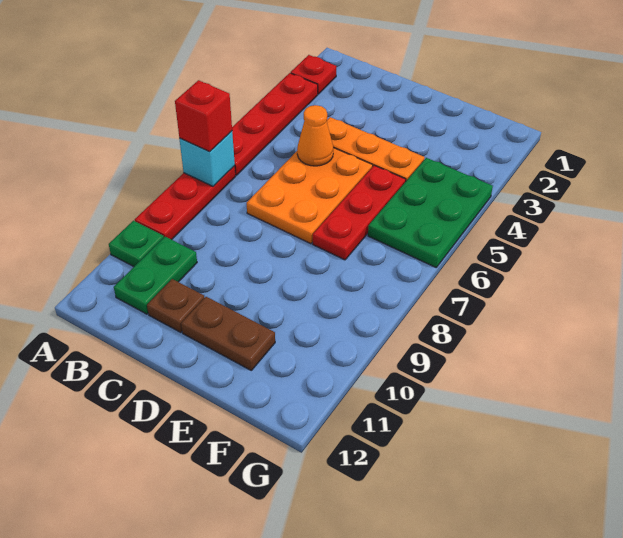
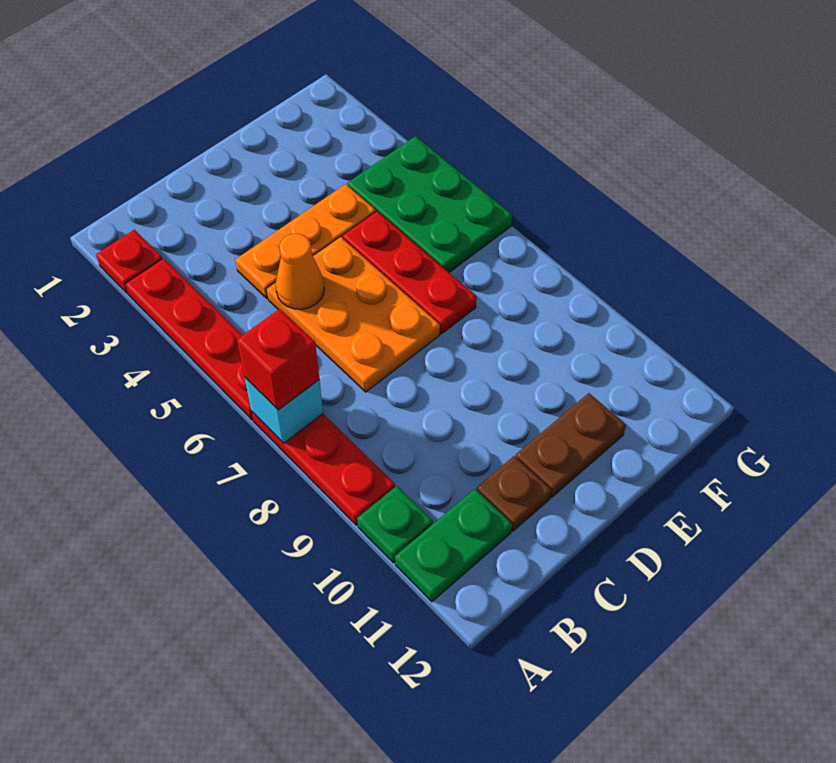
green 1x2 plate [114,237,197,314] -> green 1x2 plate turned to [395,489,512,602]

